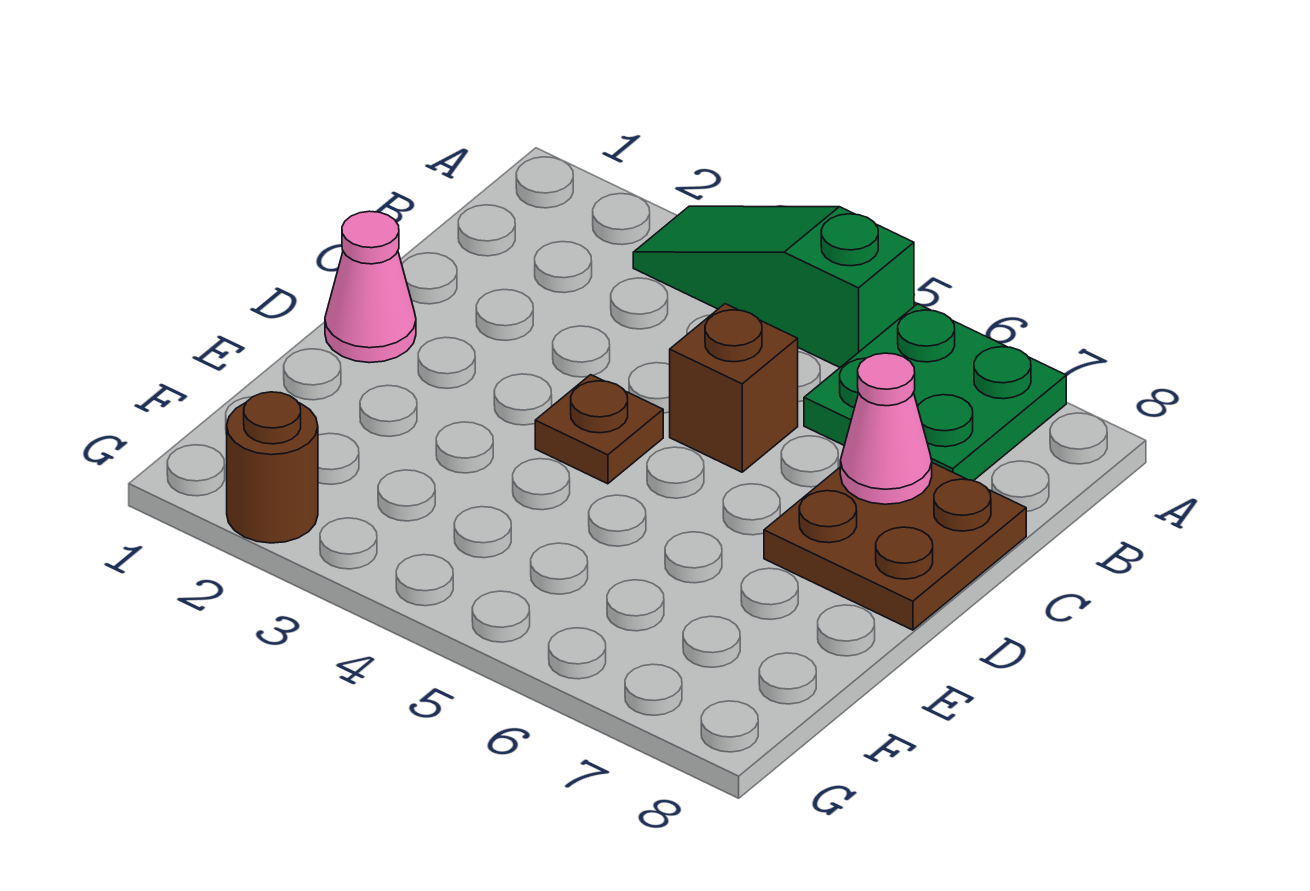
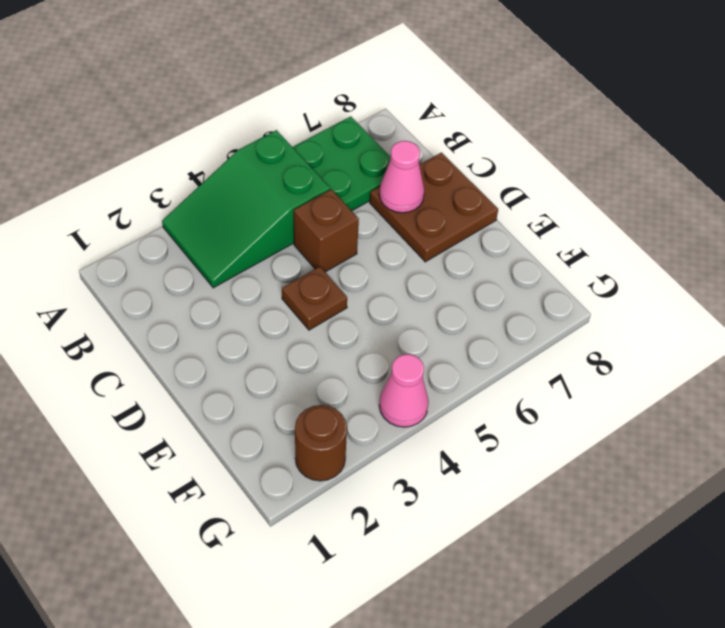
green 1x3 slope [633,206,914,367] -> green 2x3 slope [162,130,330,288]
pink 1x1 cone [325,211,416,363] -> pink 1x1 cone moved to [379,354,429,427]

